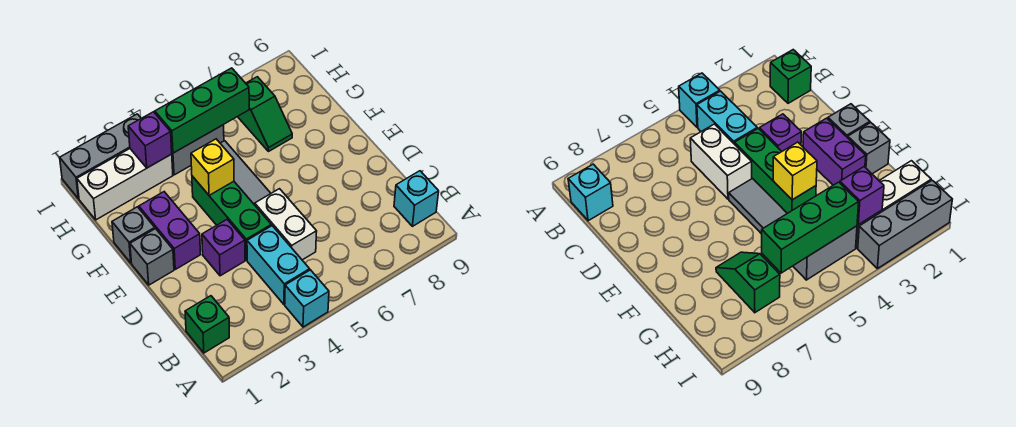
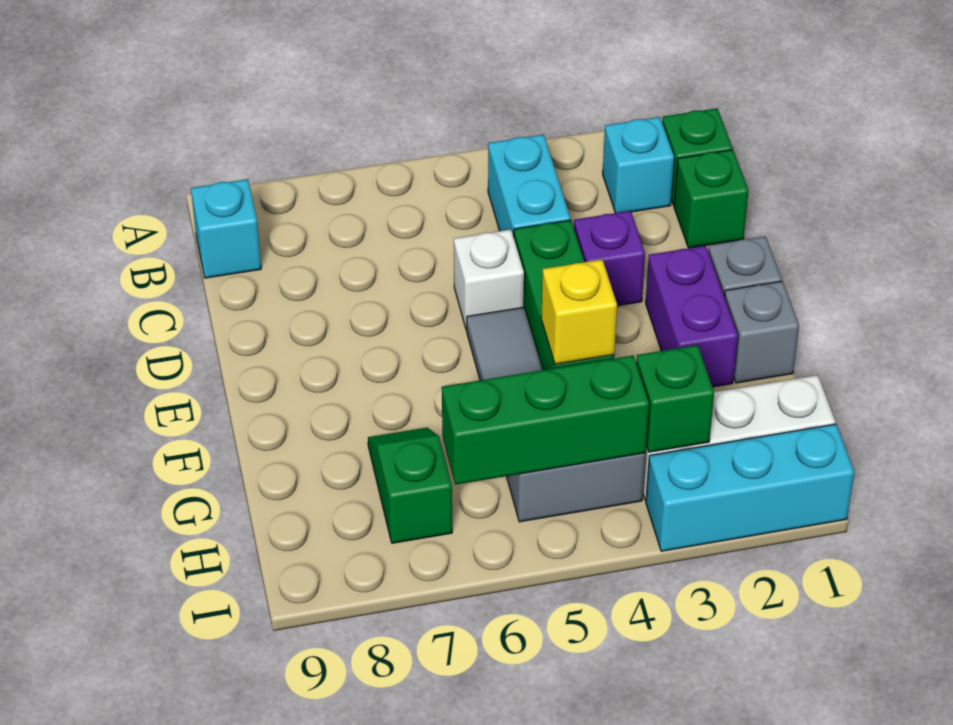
cyan 1x1 brick [285,270,329,327] -> cyan 1x1 brick moved to [603,117,674,213]
none -> green 1x1 brick [674,150,748,248]
white 1x2 brick [255,189,317,260] -> white 1x1 brick [454,229,524,330]
purple 1x1 brick [128,112,172,168] -> green 1x1 brick [636,345,714,452]
grey 1x3 brick [60,114,141,199] -> cyan 1x3 brick [646,424,854,551]

